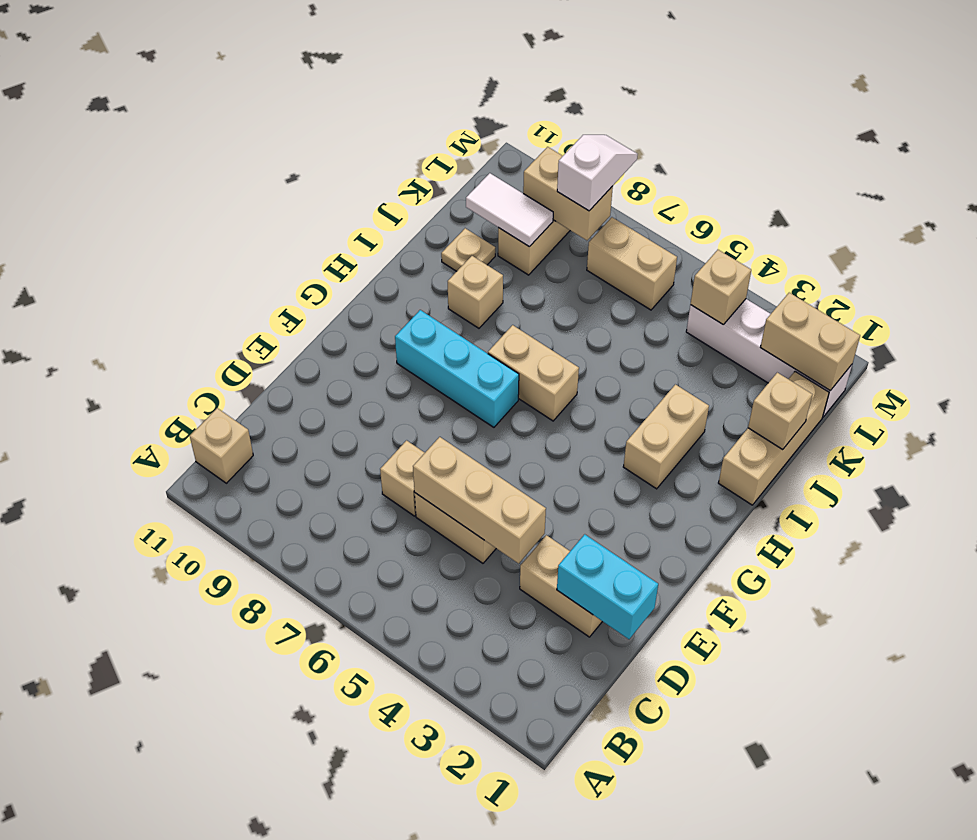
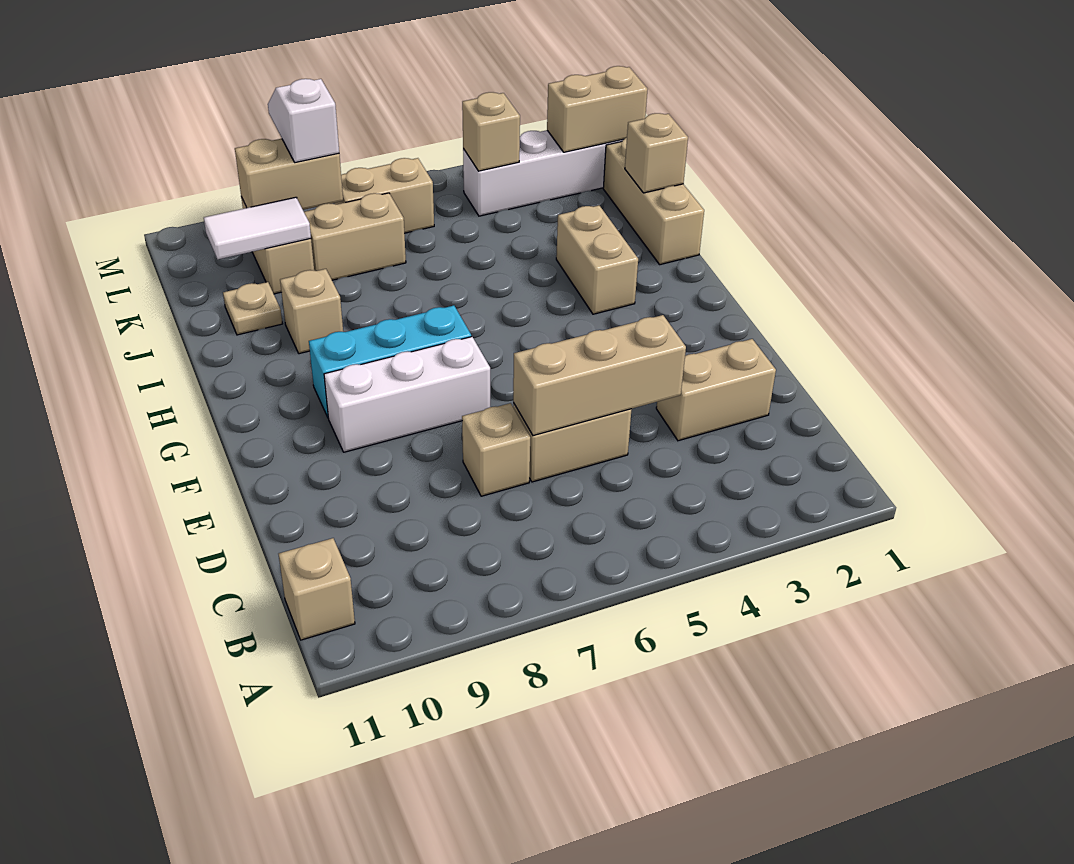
cyan 1x2 brick [557,534,658,639] -> none
none -> white 1x3 brick [324,337,490,452]
tan 1x2 brick [488,325,579,421] -> tan 1x2 brick moved to [304,193,406,280]

